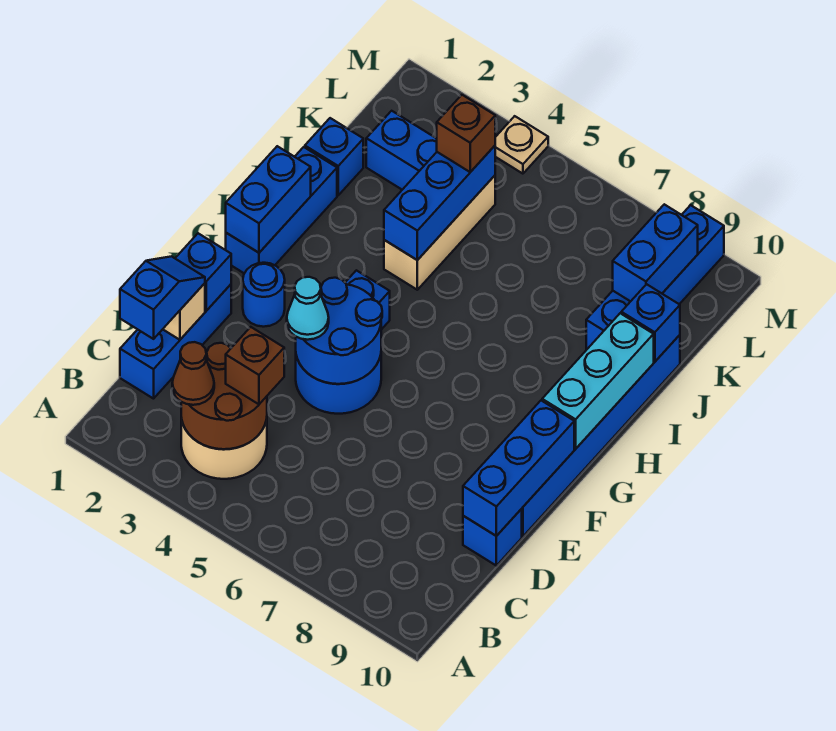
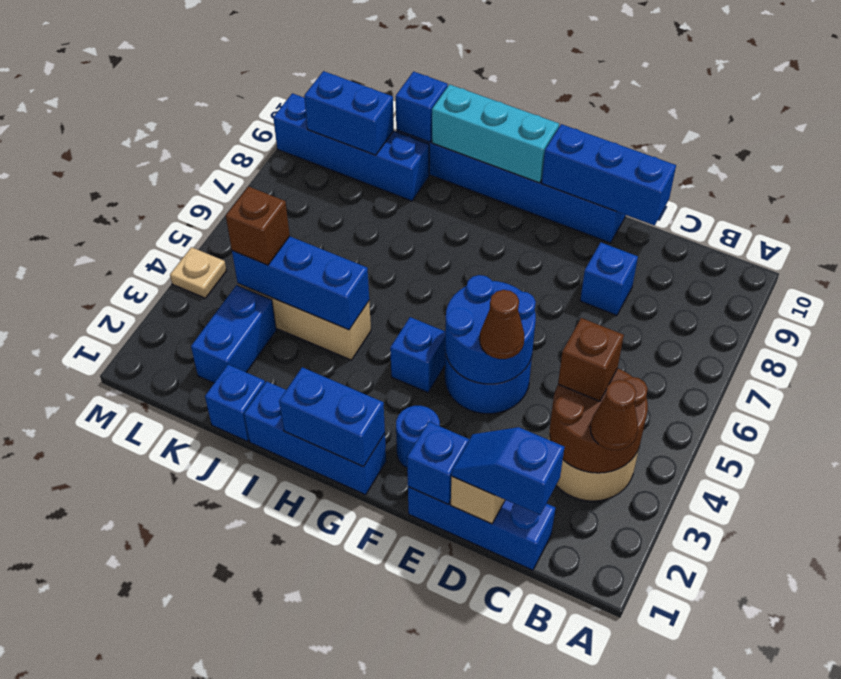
blue 1x1 brick [463,509,522,566] -> blue 1x1 brick moved to [580,243,638,316]
cyan 1x1 cone [287,277,329,340] -> brown 1x1 cone [480,290,524,359]

